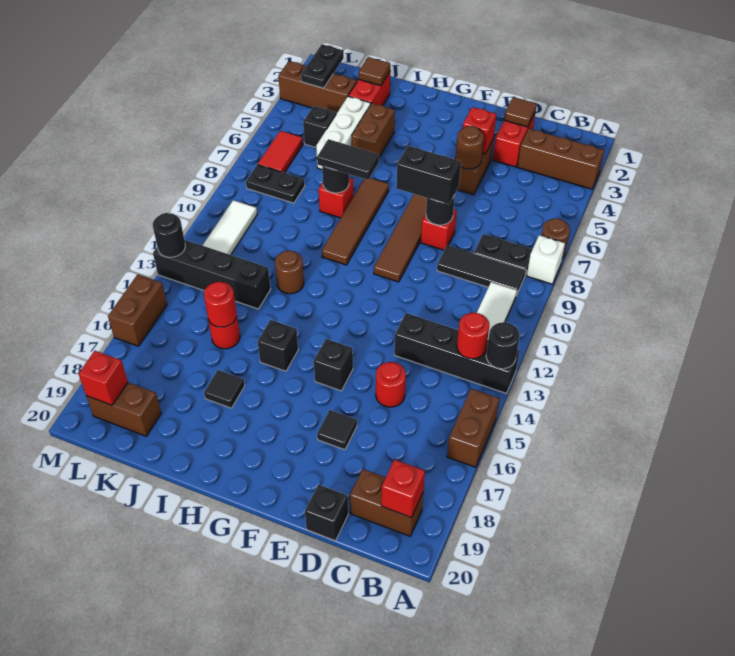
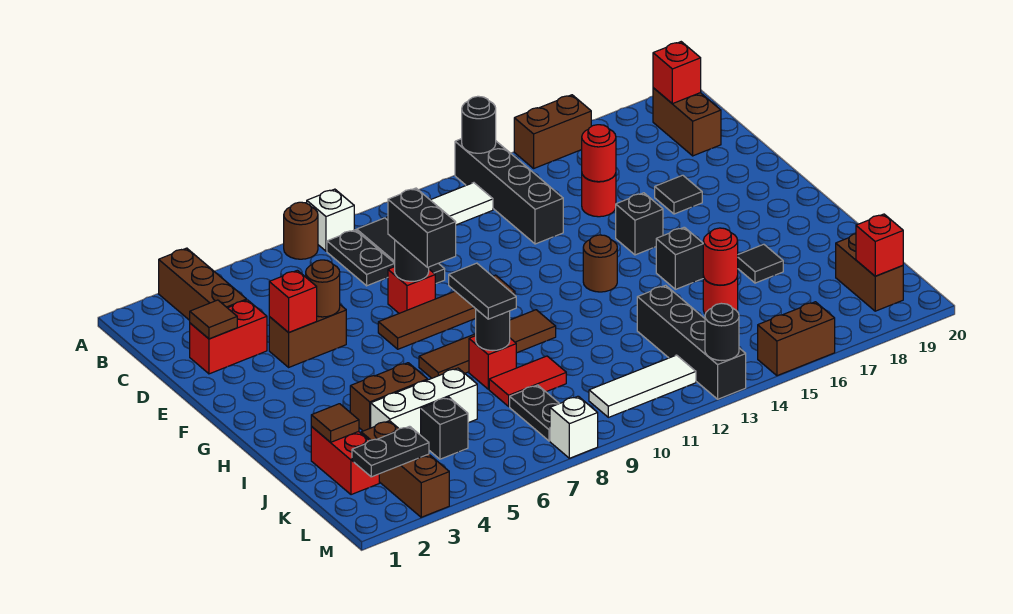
red 1x1 round brick [457,313,489,359] -> red 1x1 round brick moved to [582,125,616,182]
black 1x1 brick [305,485,348,541] -> none
brown 1x1 round brick [275,251,304,294] -> brown 1x1 round brick moved to [583,235,617,292]
red 1x2 brick [349,72,390,106] -> red 1x2 brick turned to [311,427,379,495]
red 1x2 tile [258,131,303,173] -> red 1x2 tile moved to [489,356,566,406]
none -> white 1x1 brick [550,396,598,458]

